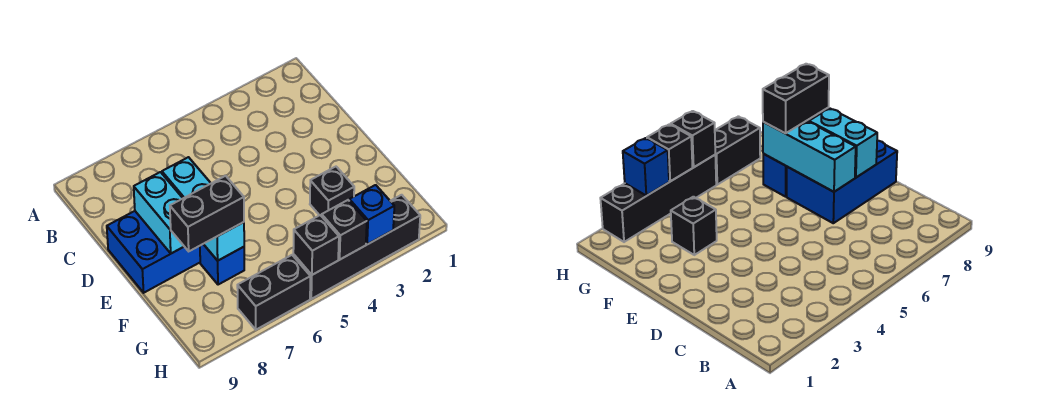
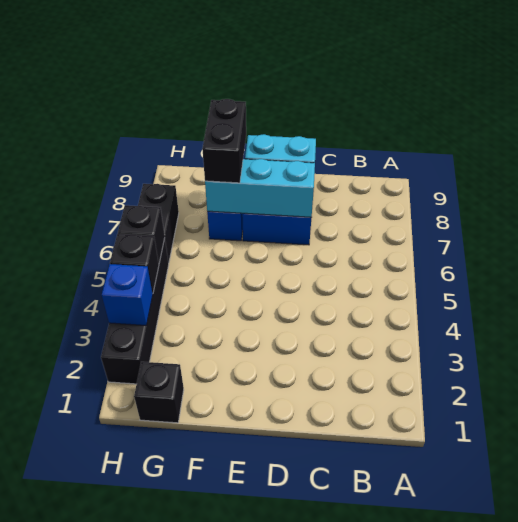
black 1x1 brick [310,167,354,216] -> black 1x1 brick moved to [134,362,184,423]

